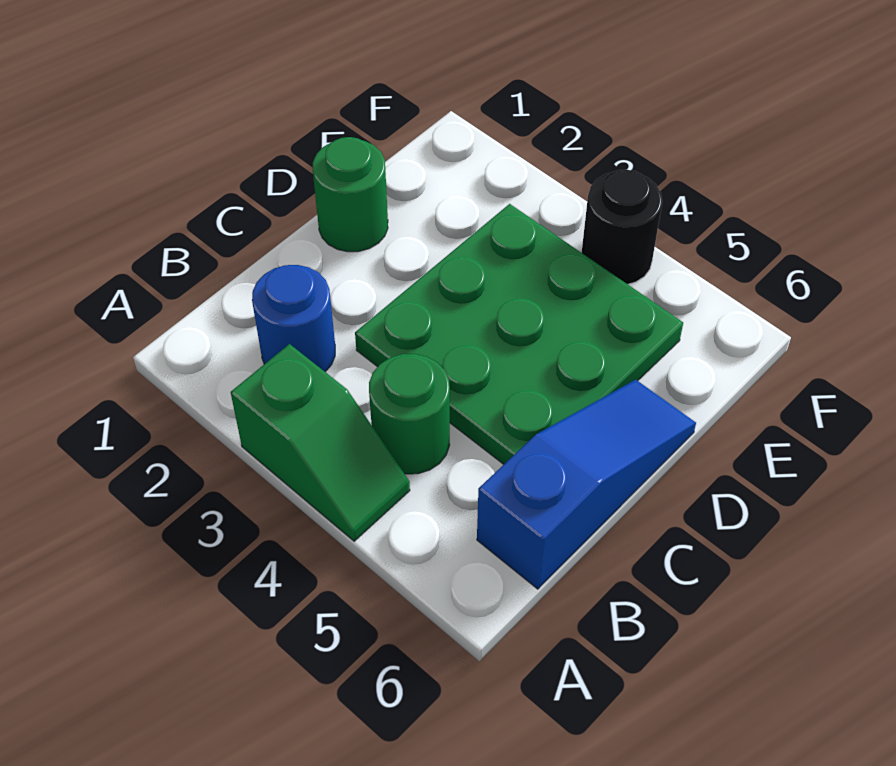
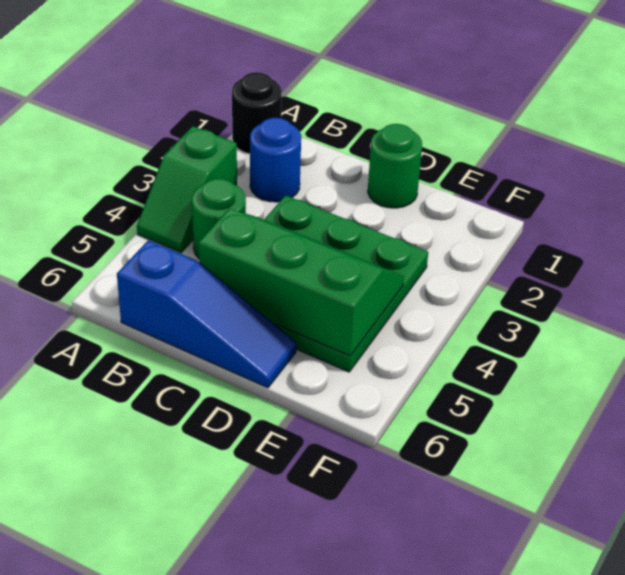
none -> green 2x3 slope [199,209,404,356]
black 1x1 round brick [582,170,662,284] -> black 1x1 round brick moved to [232,72,282,154]

